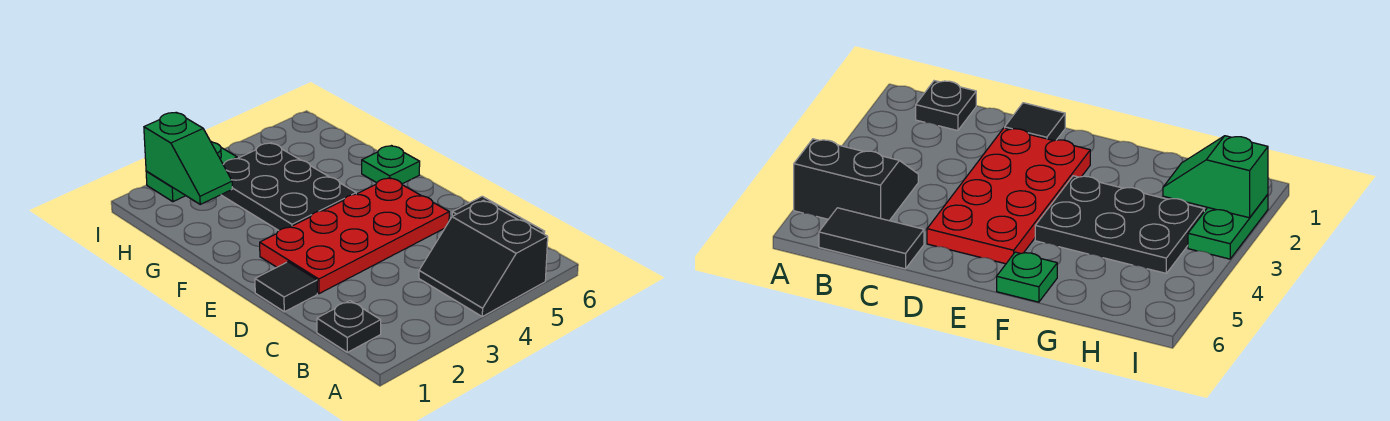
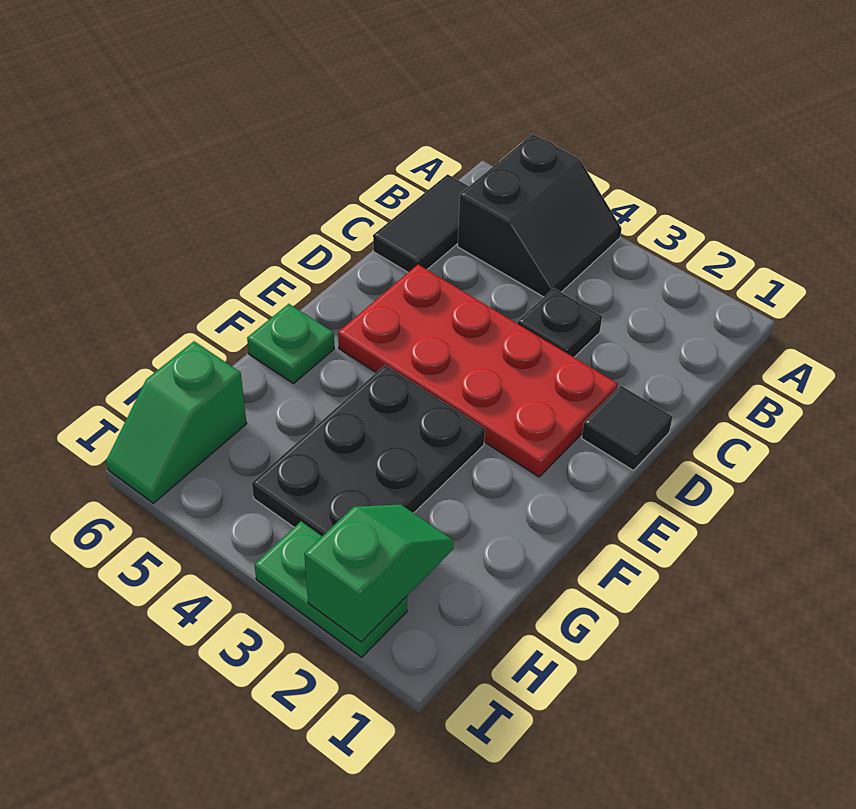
black 1x1 plate [317,301,381,352] -> black 1x1 plate moved to [518,288,602,357]
none -> green 1x2 slope [106,341,247,503]

